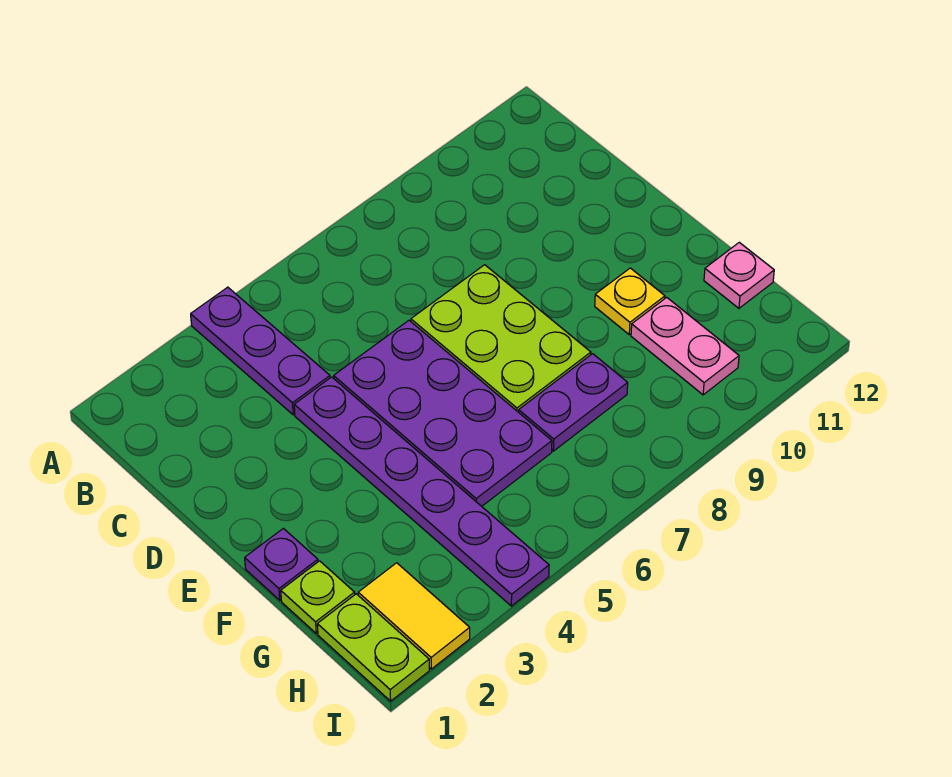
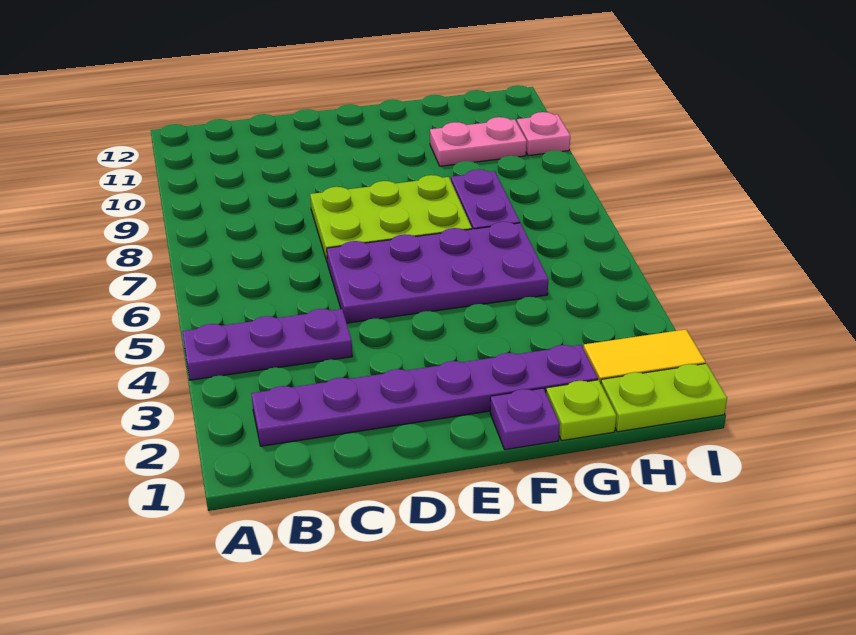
purple 1x6 plate [294,377,549,606] -> purple 1x6 plate moved to [251,345,598,446]
yellow 1x1 plate [595,268,665,334] -> none
pink 1x1 plate [704,242,774,308] -> pink 1x1 plate moved to [517,112,570,156]

